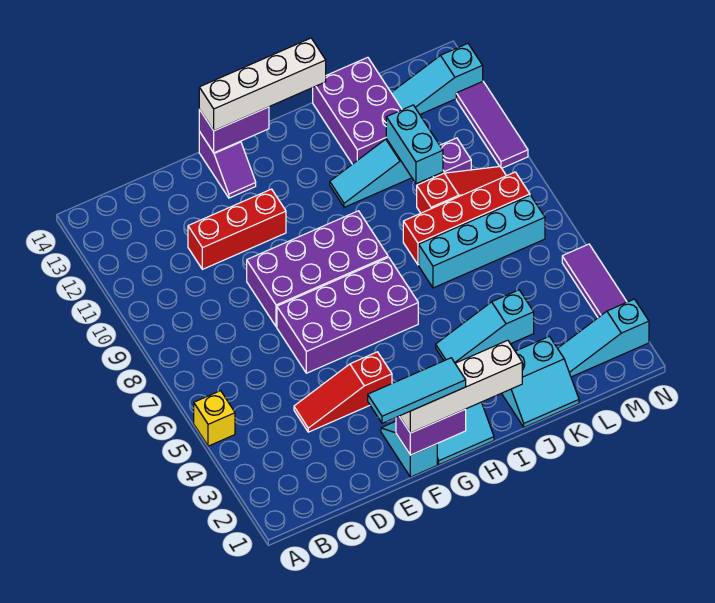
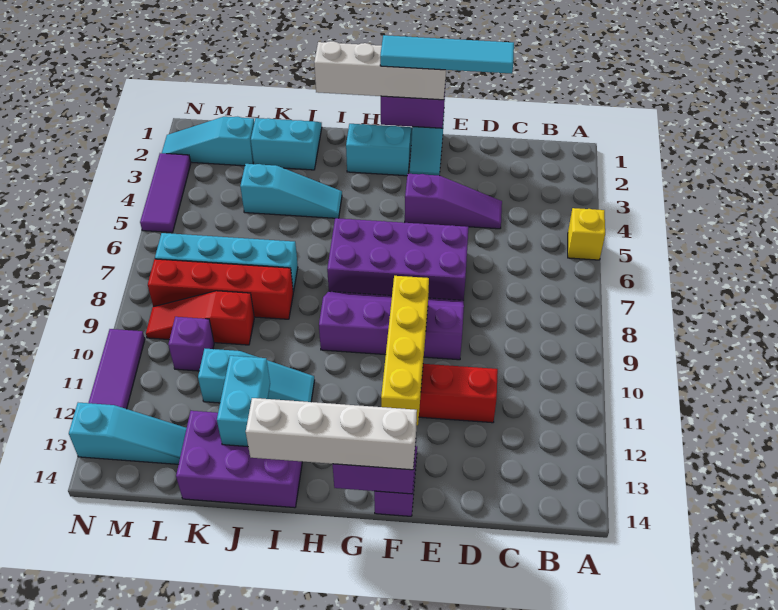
red 1x3 slope [294,352,392,432] -> purple 1x3 slope [405,174,502,229]
cyan 1x3 tile [368,358,466,423] -> cyan 1x4 tile [380,35,514,74]
purple 2x4 brick [247,211,388,327] -> purple 2x4 slope [319,291,464,360]
none -> yellow 1x4 brick [381,276,429,425]
purple 2x3 brick [313,57,402,164] -> purple 2x3 brick turned to [176,411,302,508]
cyan 1x2 brick [386,105,443,184] -> cyan 1x2 brick moved to [217,356,270,447]
cyan 1x3 slope [558,299,649,377] -> cyan 1x3 slope turned to [162,117,254,166]

